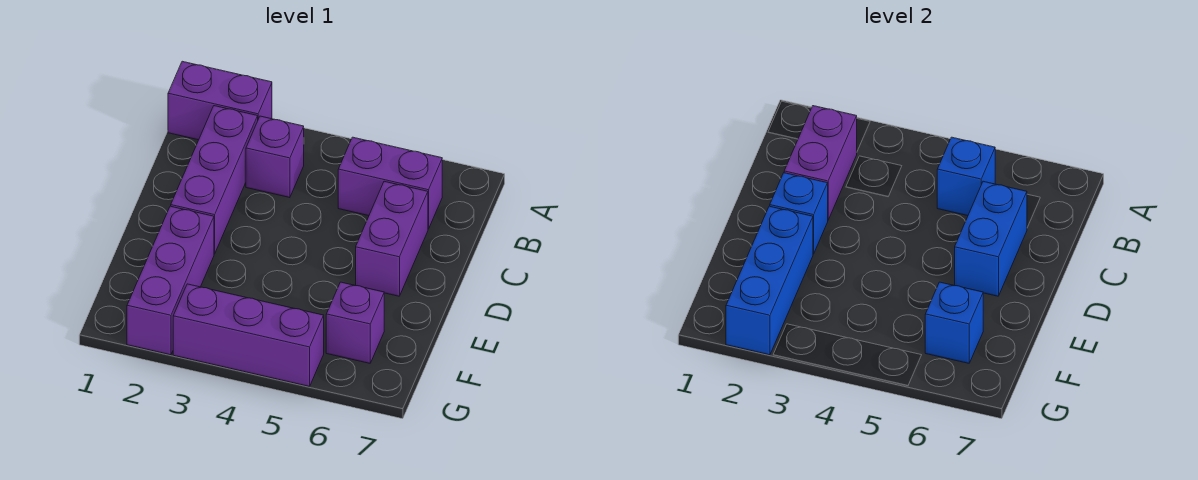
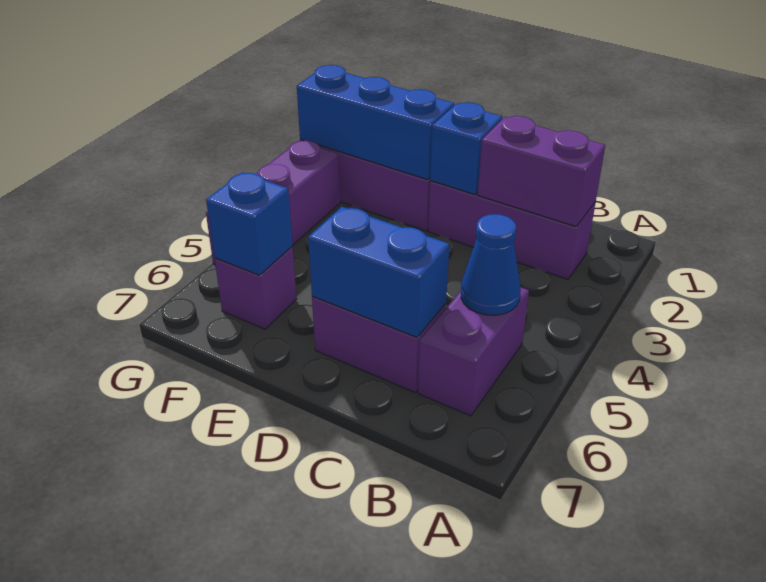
purple 1x2 brick [168,61,272,140] -> none
purple 1x1 brick [246,116,304,198] -> none
blue 1x1 brick [937,137,995,216] -> blue 1x1 cone [461,214,521,315]

